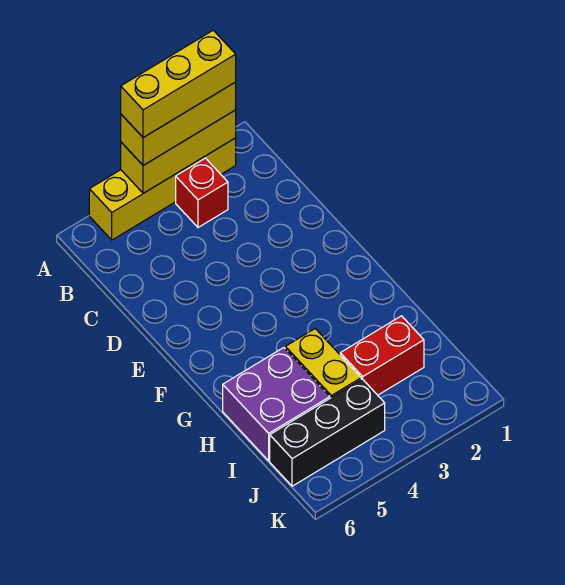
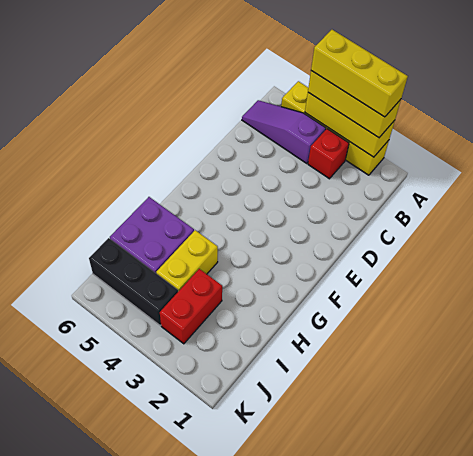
none -> purple 1x3 slope [242,100,326,163]
red 1x2 brick [340,316,424,395] -> red 1x2 brick turned to [160,269,222,344]

